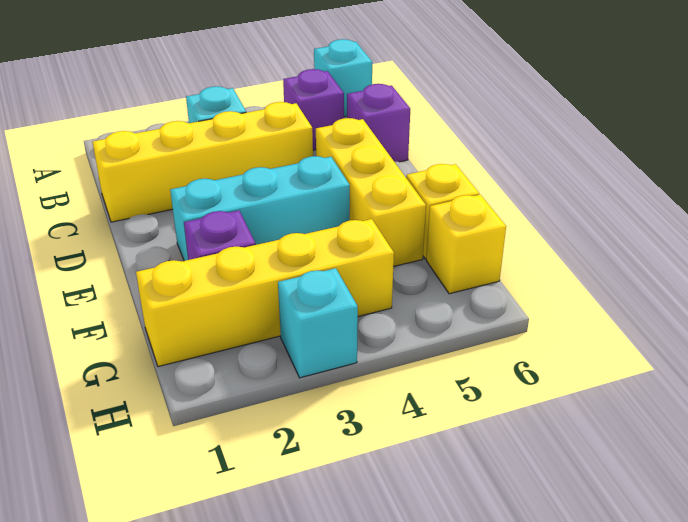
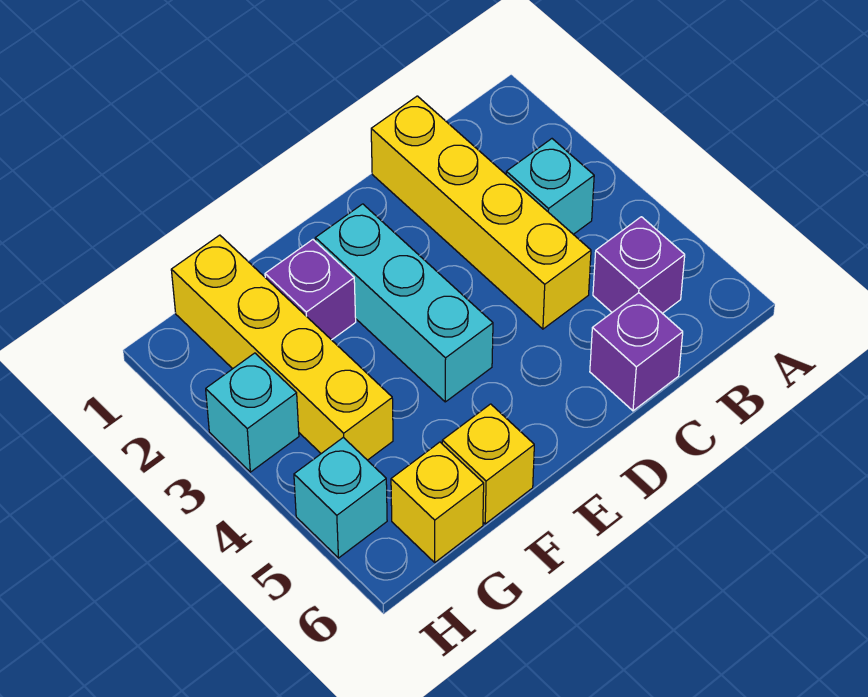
cyan 1x1 brick [314,39,372,117] -> cyan 1x1 brick moved to [294,437,387,558]
yellow 1x3 brick [316,118,426,267] -> none

